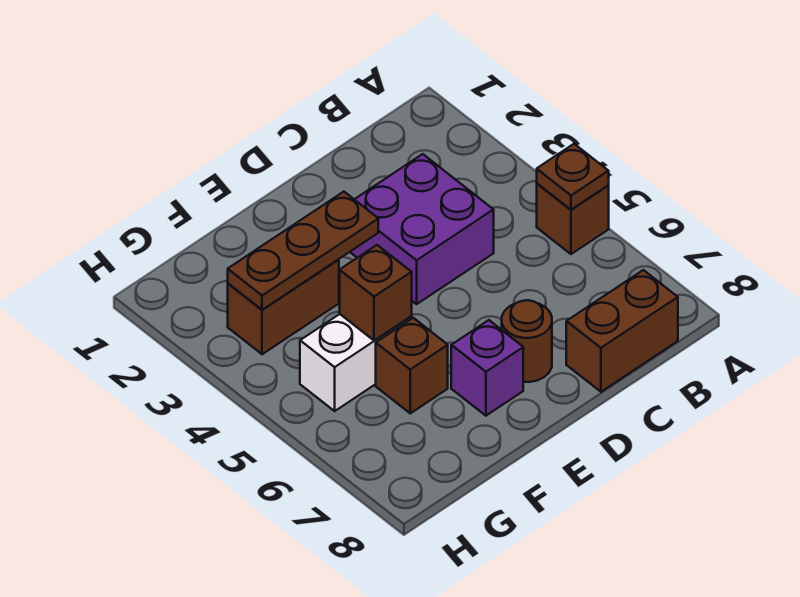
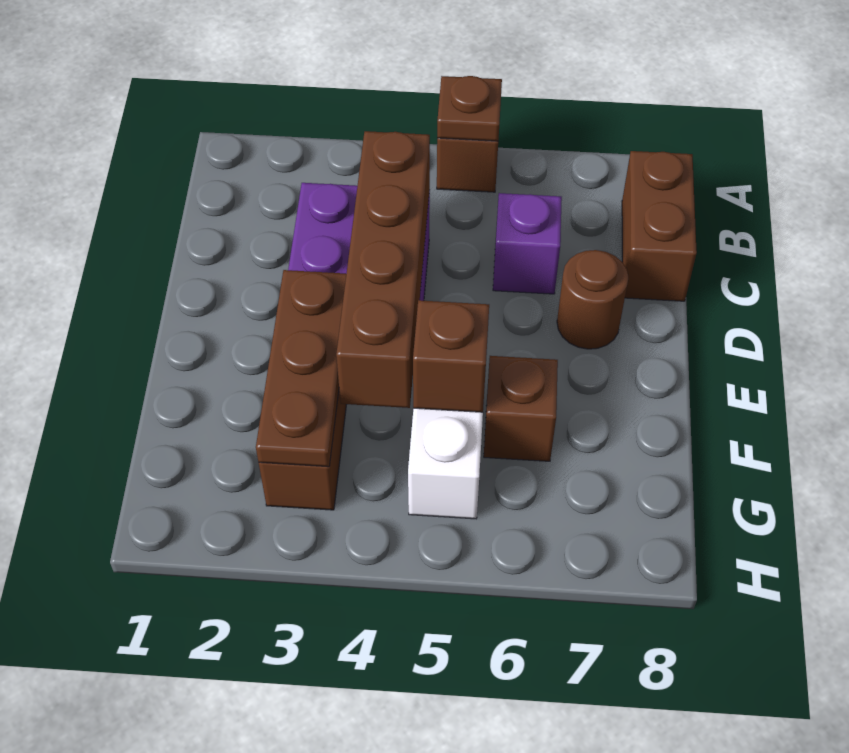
none -> brown 1x4 brick [336,131,430,408]
purple 1x1 brick [451,320,523,416] -> purple 1x1 brick moved to [493,193,562,294]

